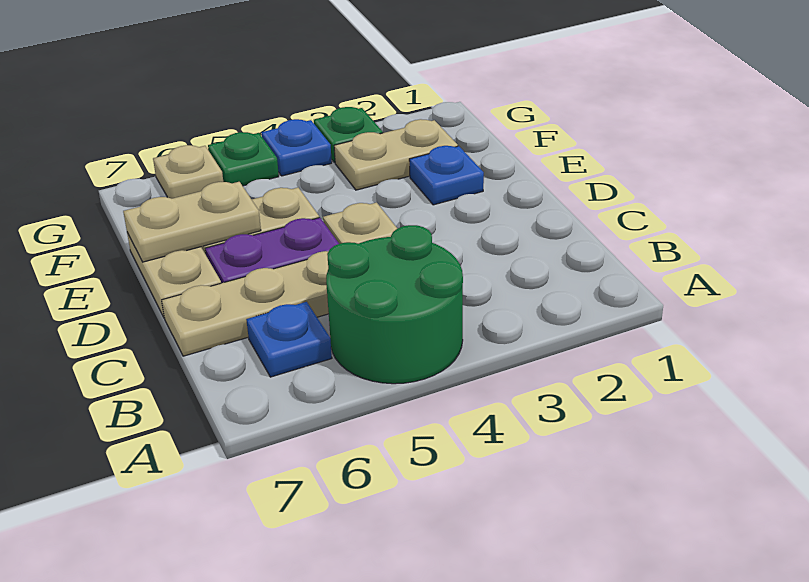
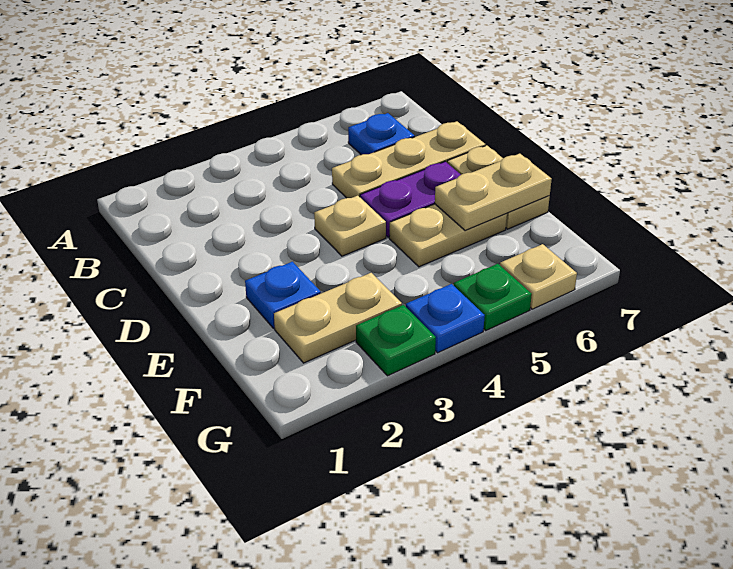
green 2x2 round brick [326,225,463,384] -> none

